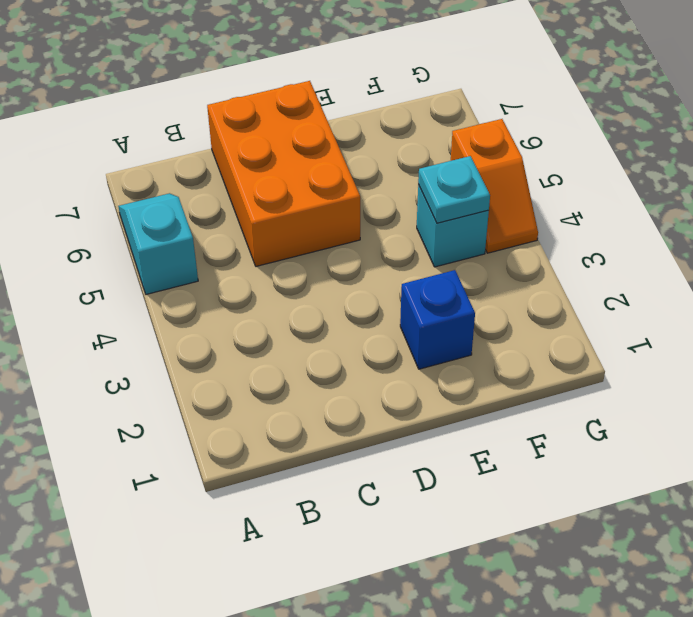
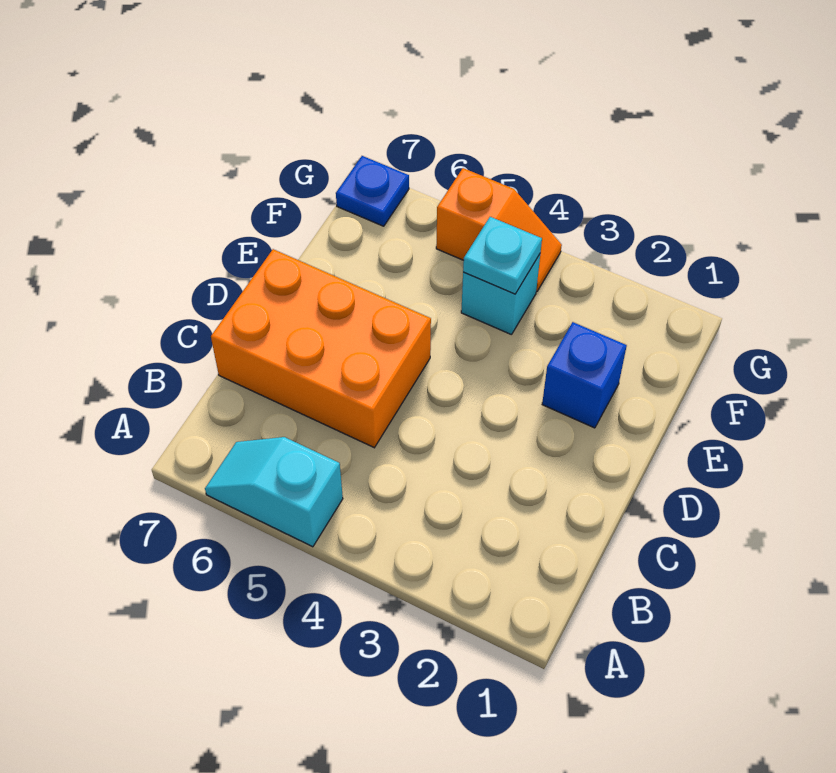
none -> blue 1x1 plate [336,156,409,226]

